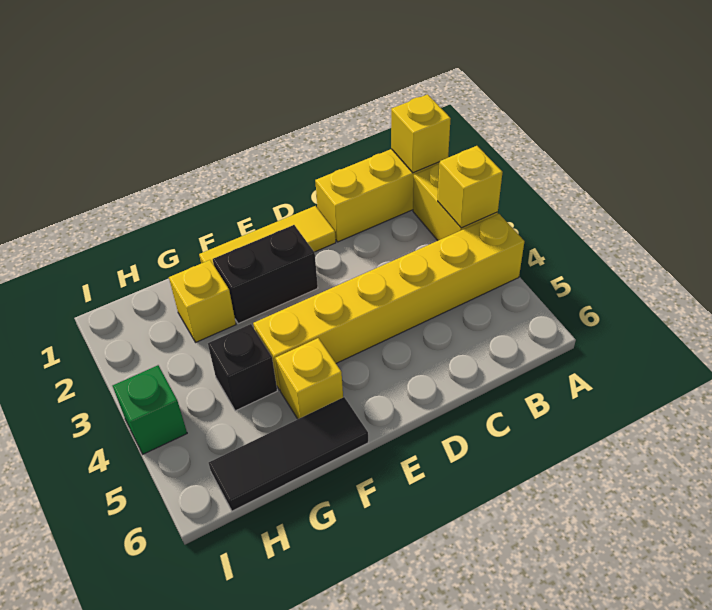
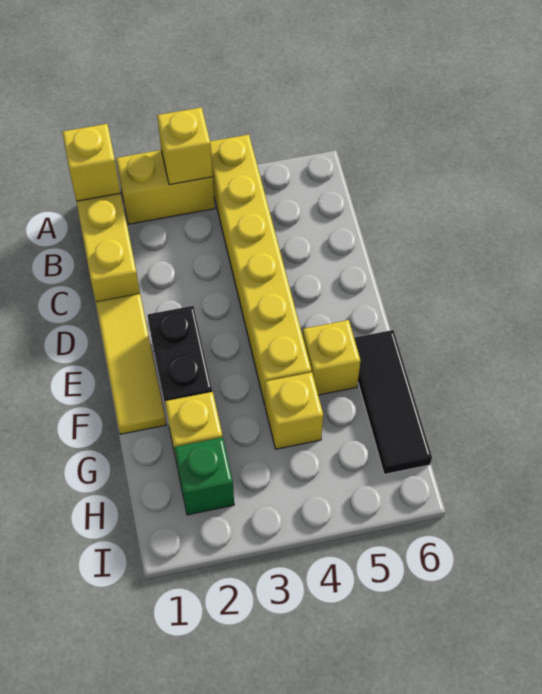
black 1x1 brick [208,324,277,411] -> yellow 1x1 brick [265,372,323,449]
green 1x1 brick [113,365,187,454] -> green 1x1 brick moved to [174,437,234,515]

